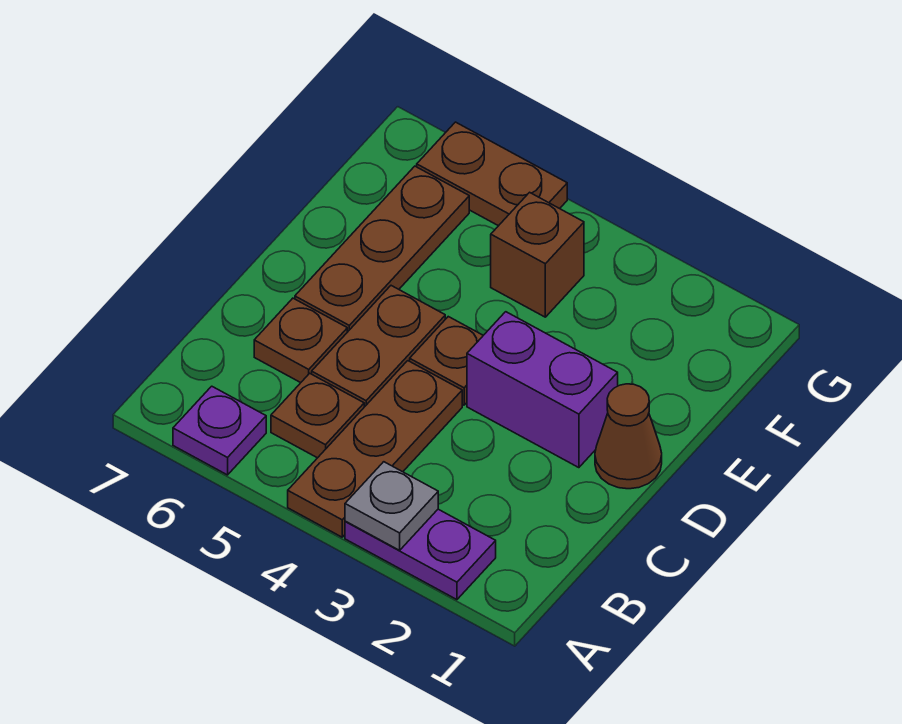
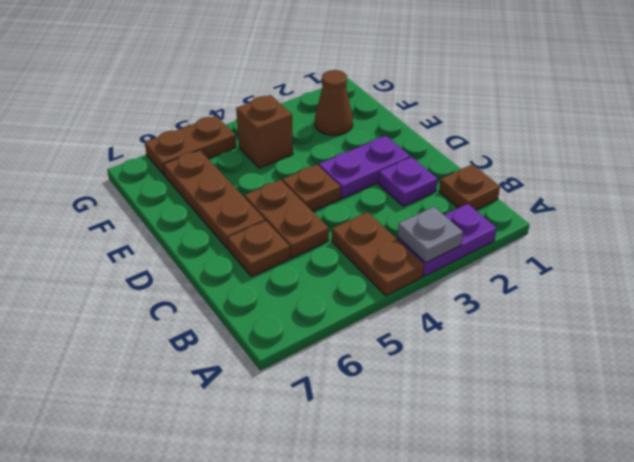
brown 1x3 plate [288,361,462,537] -> brown 1x2 plate [332,212,424,296]
purple 1x1 plate [173,386,266,475] -> purple 1x1 plate moved to [378,157,437,206]
brown 1x1 plate [271,373,364,458] -> brown 1x1 plate moved to [439,165,500,210]
brown 1x1 cone [595,384,662,489] -> brown 1x1 cone moved to [315,70,353,135]
purple 1x2 brick [467,312,618,468] -> purple 1x2 plate [318,136,410,198]

